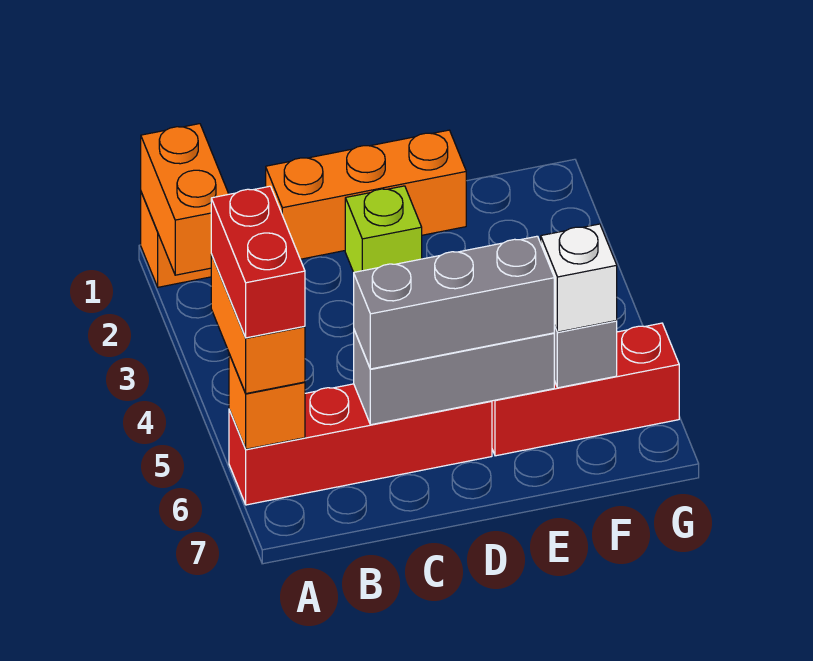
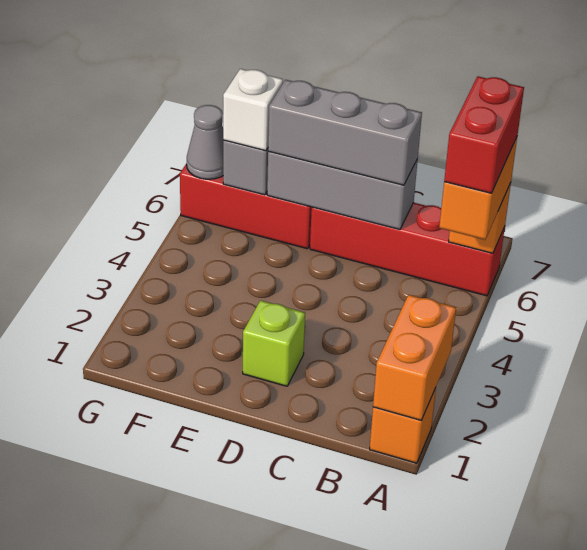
orange 1x3 brick [266,130,466,259] -> none
none -> grey 1x1 cone [187,105,223,179]

